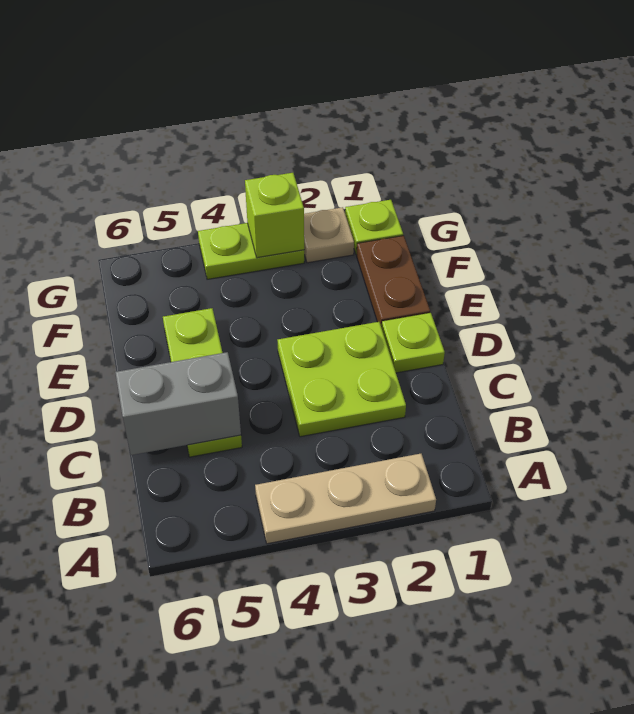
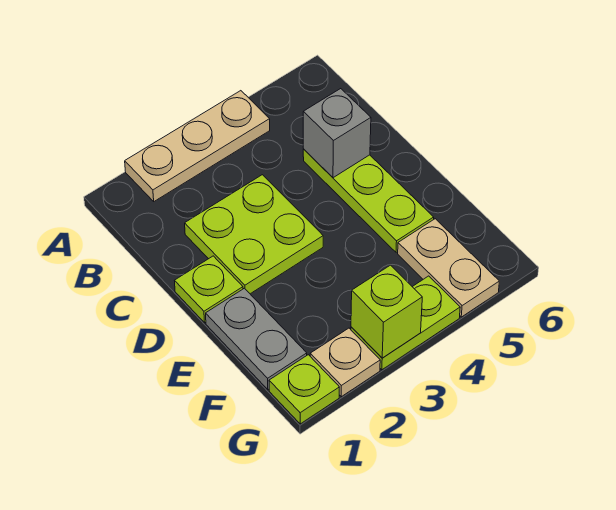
grey 1x2 brick [115,352,241,455] -> grey 1x1 brick [303,89,371,178]
brown 1x2 plate [357,236,430,328] -> grey 1x2 plate [206,288,307,390]
none -> tan 1x2 plate [398,219,499,317]

